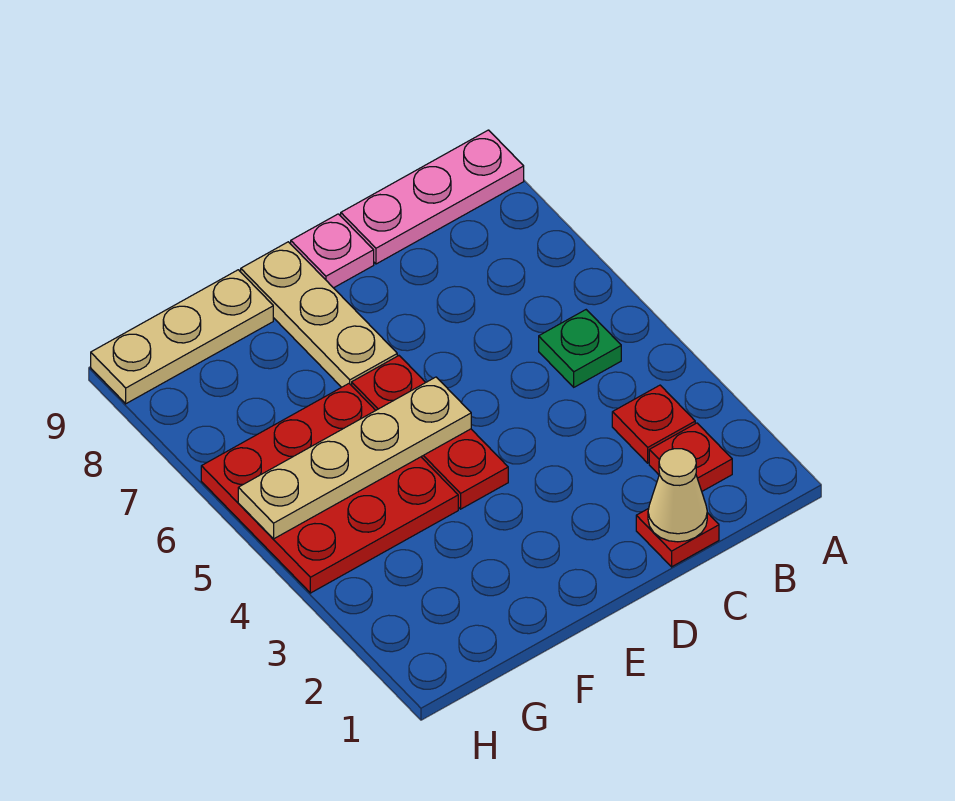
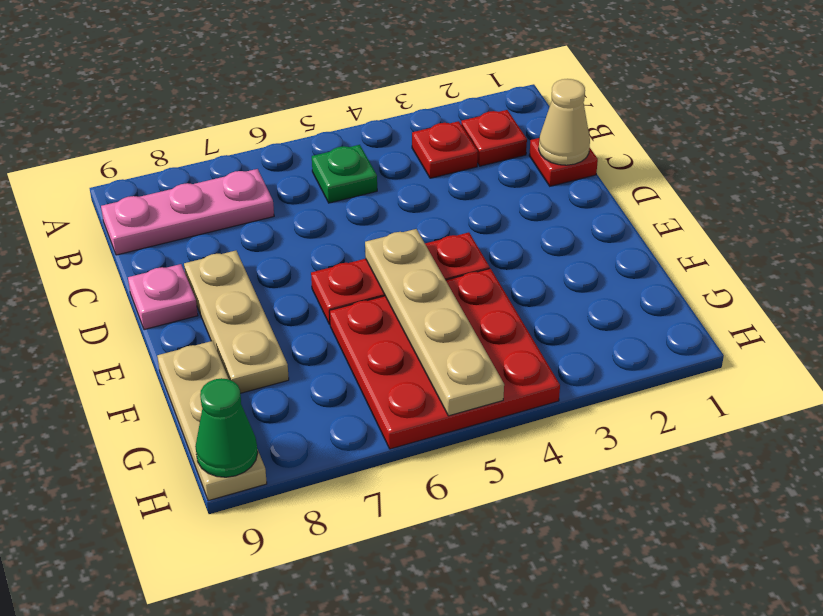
pink 1x3 plate [341,130,524,264] -> pink 1x3 plate turned to [101,169,274,255]
tan 1x3 plate [241,242,397,387] -> tan 1x3 plate turned to [184,251,289,393]
none -> green 1x1 cone [195,378,258,477]

